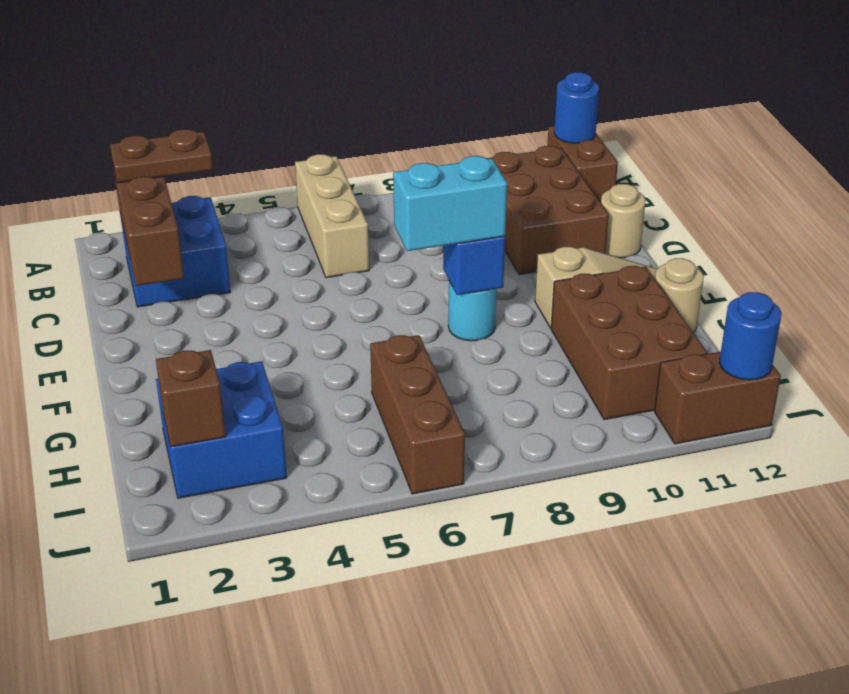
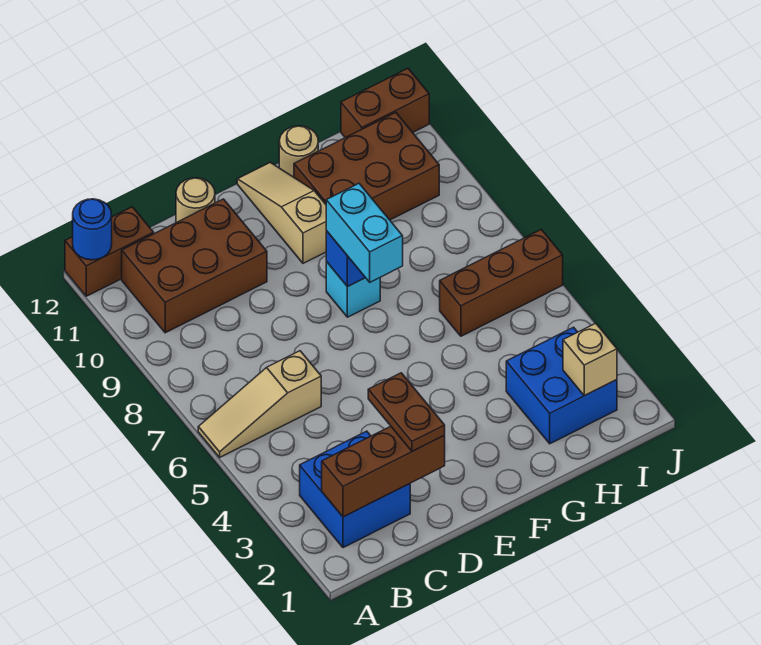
tan 1x3 brick [295,154,369,278] -> tan 1x3 slope [198,351,321,457]
brown 1x2 plate [110,129,213,183] -> brown 1x2 plate moved to [368,373,445,451]
cyan 1x1 round brick [448,281,497,341] -> cyan 1x1 brick [326,262,380,317]
brown 1x1 brick [156,350,226,447] -> tan 1x1 brick [563,323,617,396]
brown 1x2 brick [655,352,781,444] -> brown 1x2 brick turned to [341,68,429,138]
blue 1x1 round brick [720,292,781,380] -> none

